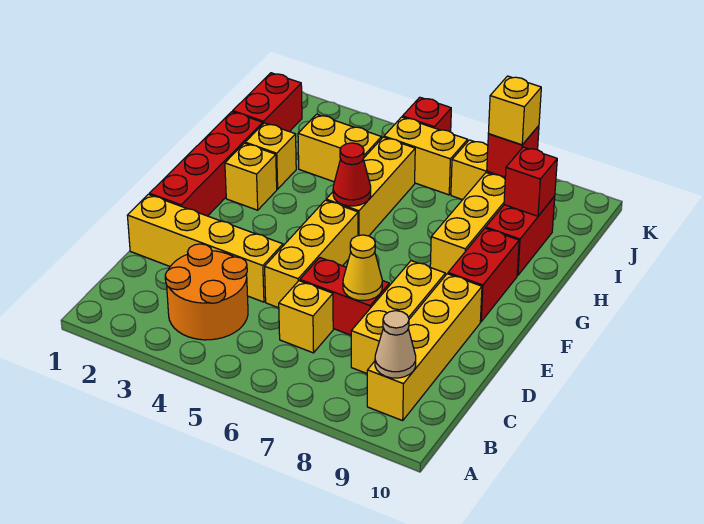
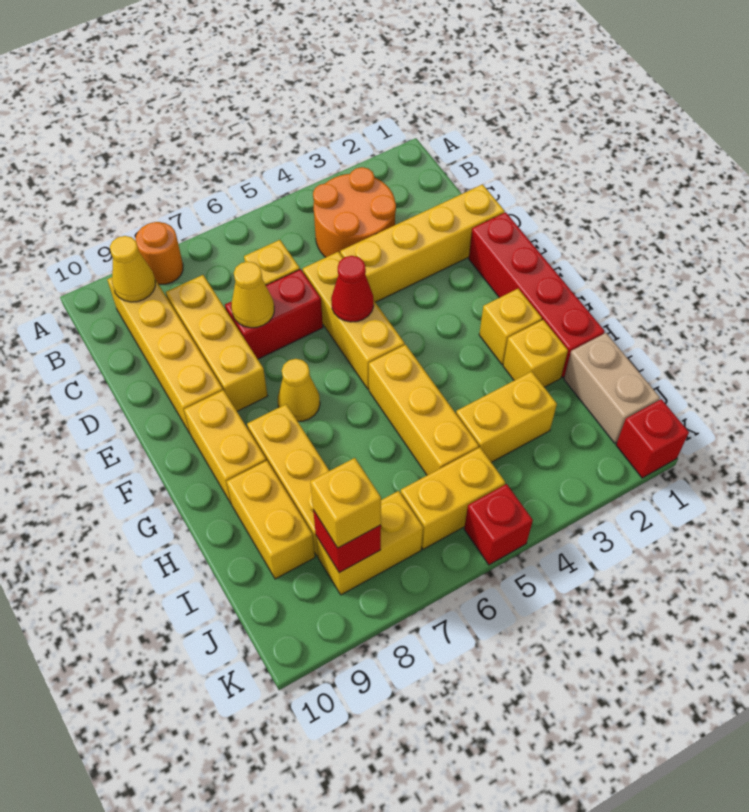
none -> orange 1x1 round brick [136,222,183,285]
tan 1x1 cone [375,311,416,378] -> yellow 1x1 cone [110,236,156,302]
none -> yellow 1x1 cone [278,359,320,421]
red 1x2 brick [448,228,519,322] -> yellow 1x2 brick [184,390,266,504]
red 1x1 cone [333,143,371,206] -> red 1x1 cone moved to [331,256,374,322]
red 1x2 brick [486,197,555,275] -> yellow 1x2 brick [226,461,315,579]
red 1x2 brick [233,73,302,132] -> tan 1x2 brick [564,333,660,443]
red 1x1 brick [504,147,557,216] -> red 1x1 brick moved to [616,399,689,478]

